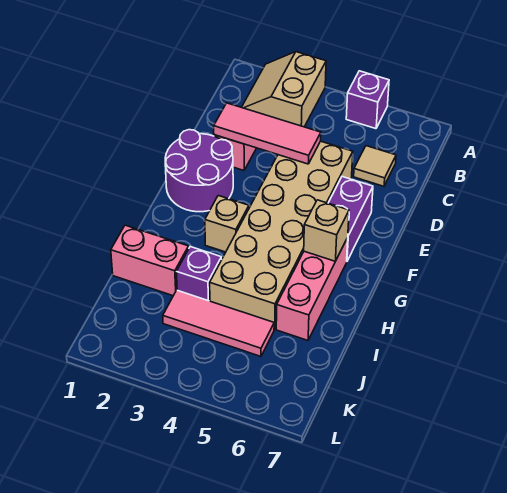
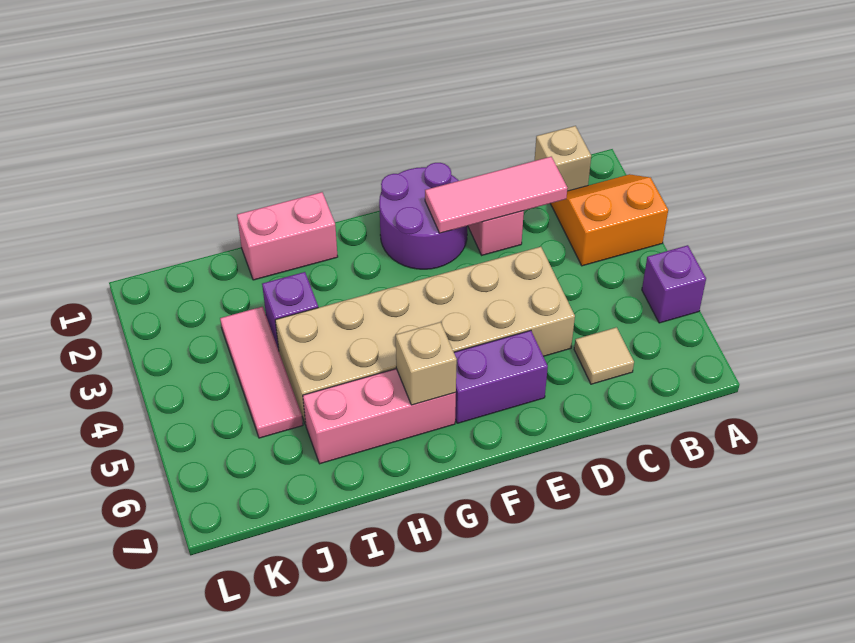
tan 2x2 slope [242,52,326,127] -> orange 2x2 slope [550,174,668,266]
pink 1x3 tile [214,103,321,164] -> pink 1x3 tile turned to [425,157,567,233]
tan 1x1 brick [205,196,249,252] -> tan 1x1 brick moved to [535,126,591,191]
pink 1x2 brick [111,225,189,296] -> pink 1x2 brick turned to [237,192,338,280]

